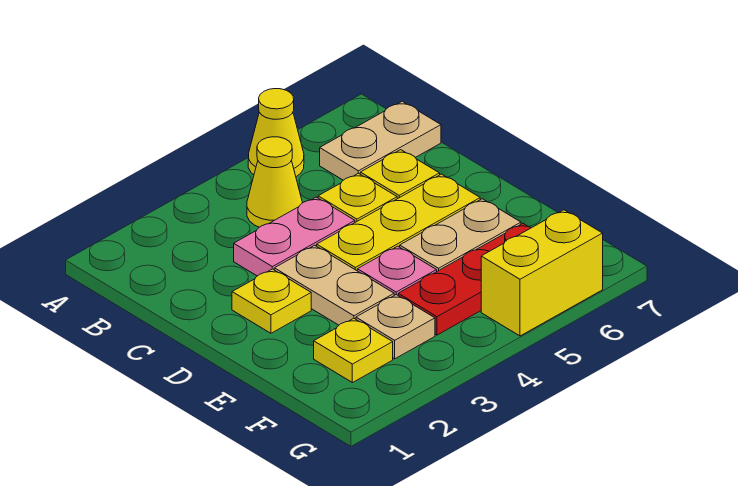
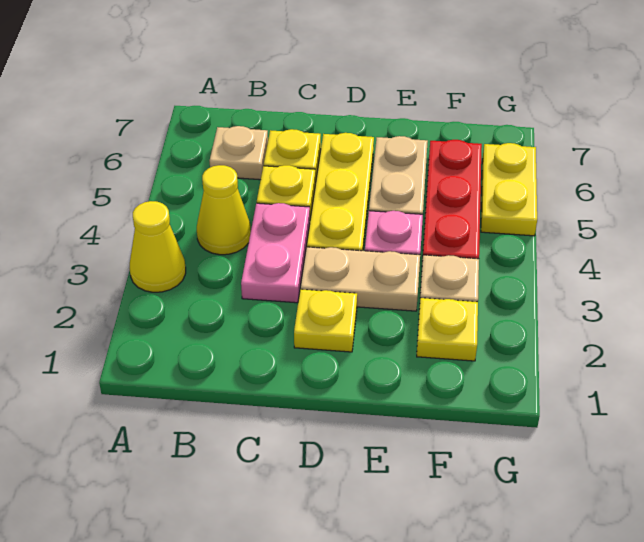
yellow 1x1 cone [248,89,304,177] -> yellow 1x1 cone moved to [129,201,186,292]
tan 1x2 plate [320,101,441,180] -> tan 1x1 plate [210,126,268,180]
yellow 1x2 brick [481,210,603,336] -> yellow 1x2 plate [481,143,537,236]

